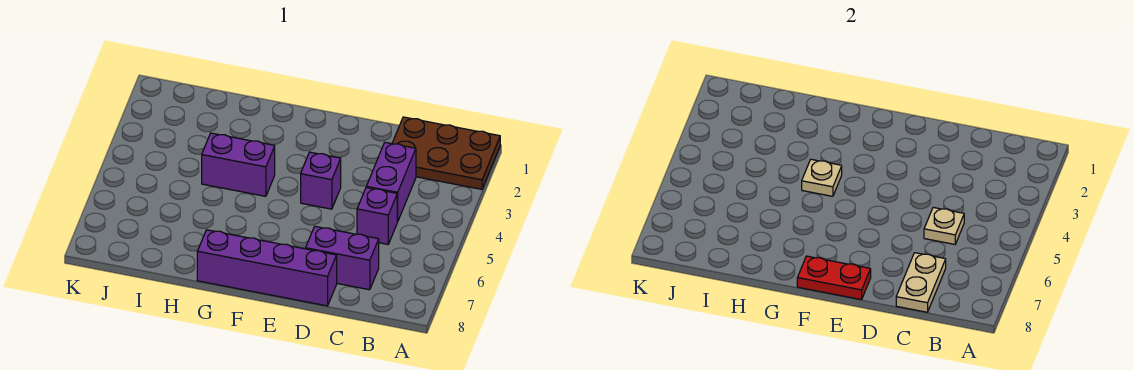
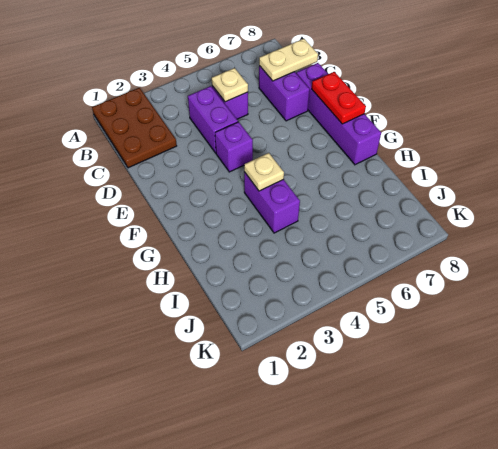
purple 1x2 brick [366,142,416,222] -> purple 1x2 brick turned to [188,86,238,153]

